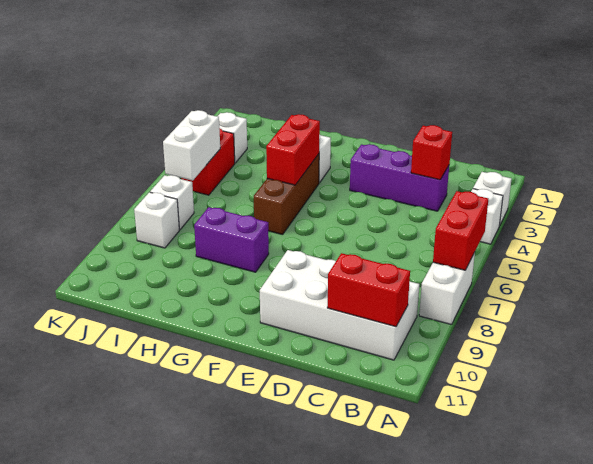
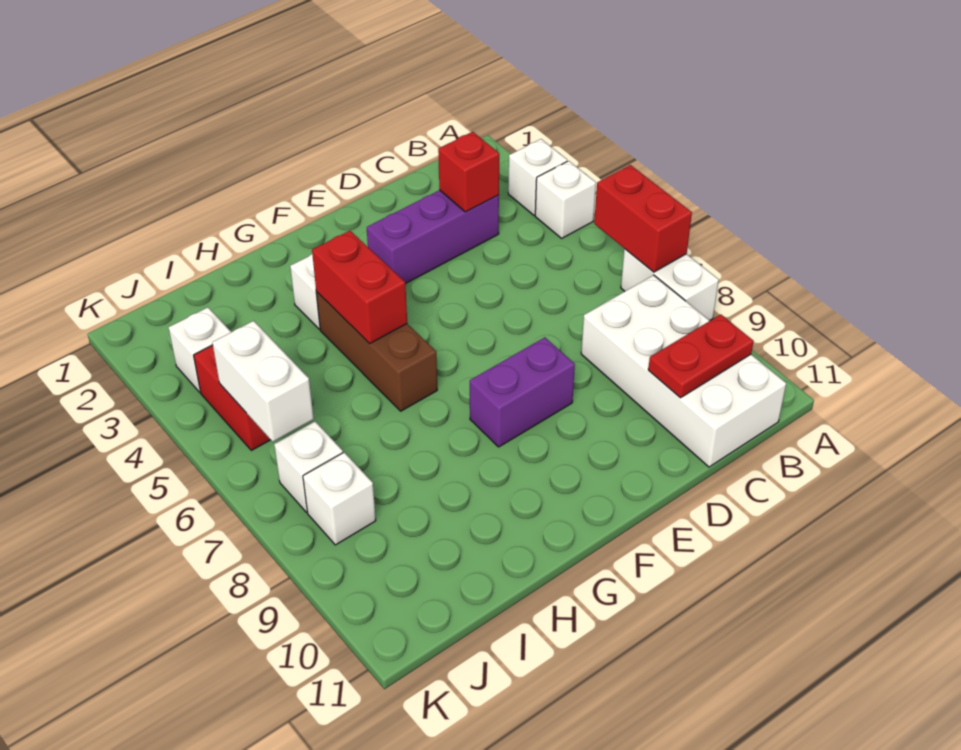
white 2x4 brick [260,250,419,360] -> white 2x4 brick turned to [581,275,786,467]
red 1x2 brick [327,253,410,327] -> red 1x2 plate [648,315,754,398]
purple 1x2 brick [194,207,269,272] -> purple 1x2 brick moved to [470,337,575,447]

